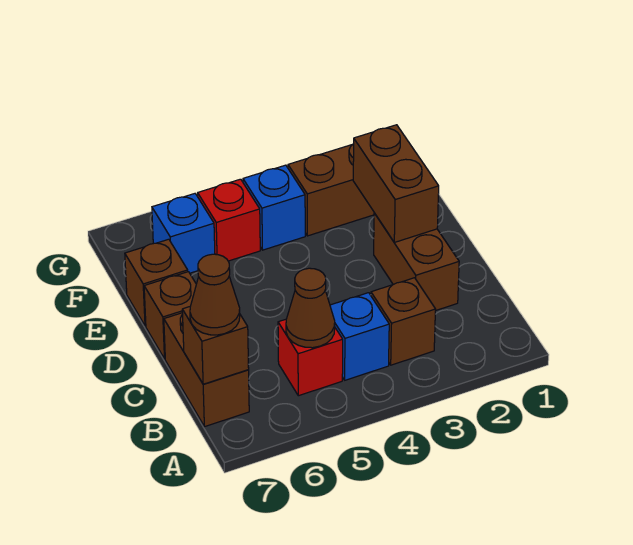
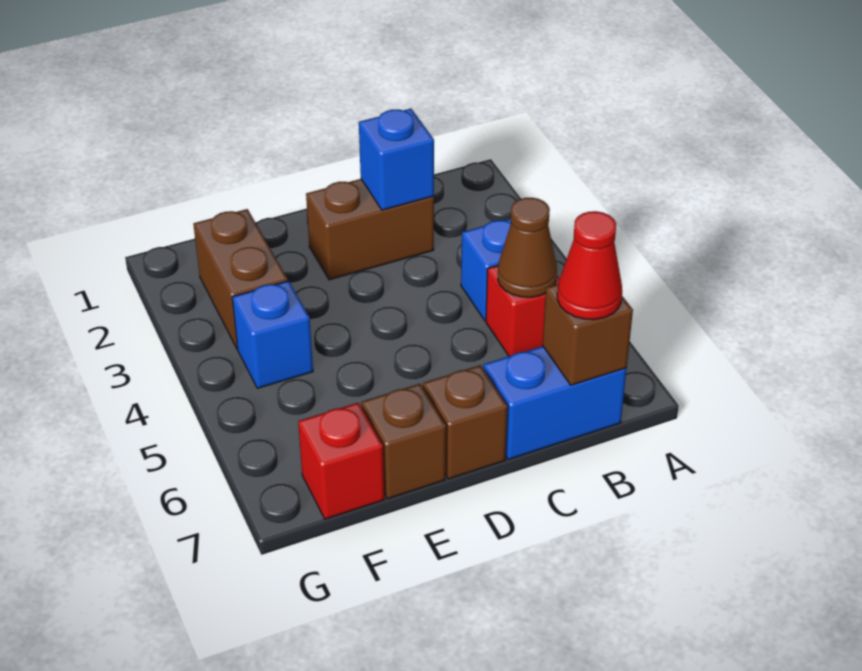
brown 1x1 brick [371,278,435,365] -> none
brown 1x2 brick [164,313,249,427] -> blue 1x2 brick [483,346,627,460]
brown 1x1 cone [190,254,240,335] -> red 1x1 cone [557,211,622,320]
brown 1x2 brick [353,125,439,242] -> none
red 1x1 brick [198,179,260,261] -> red 1x1 brick moved to [298,403,384,519]
blue 1x1 brick [152,194,215,273] -> blue 1x1 brick moved to [359,109,434,210]

